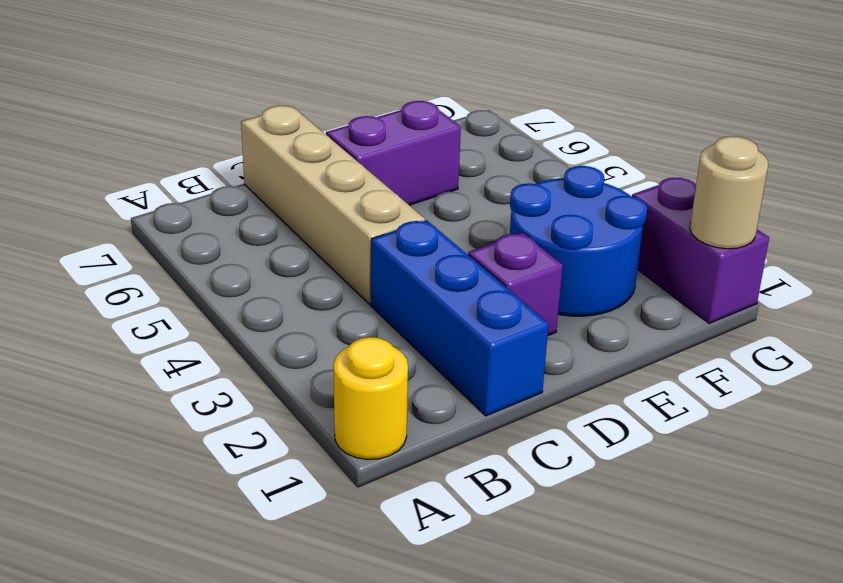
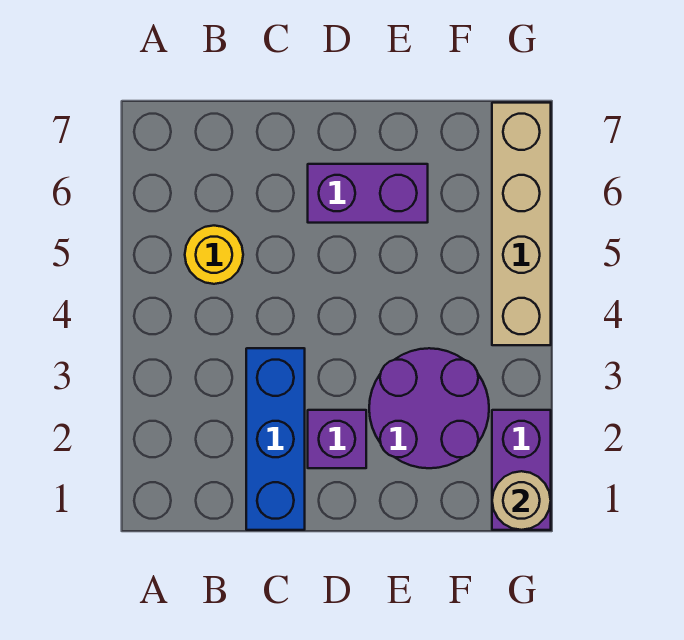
yellow 1x1 round brick [334,337,408,460] -> yellow 1x1 round brick moved to [185,226,243,284]
tan 1x4 brick [241,106,425,304] -> tan 1x4 brick moved to [492,103,551,345]
blue 2x2 round brick [510,166,647,316] -> purple 2x2 round brick [369,348,489,468]

